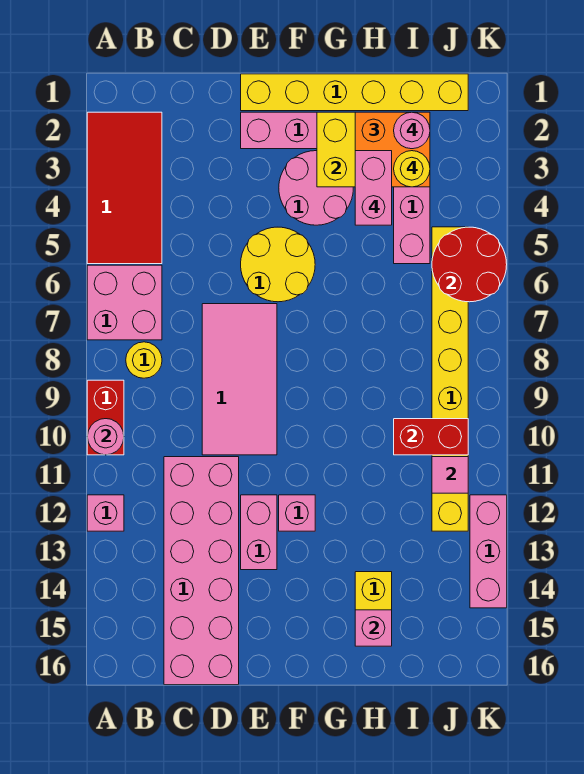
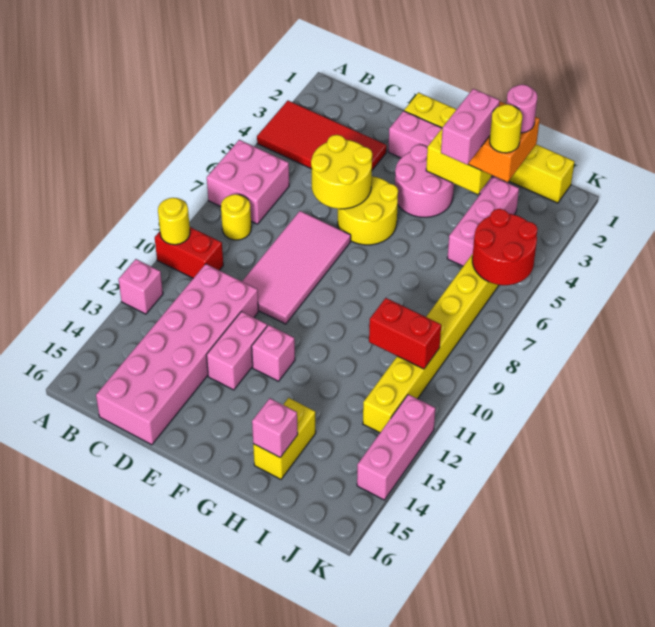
red 2x4 tile [87,112,162,264] -> red 2x4 tile turned to [257,101,387,170]
red 1x2 brick [87,380,124,455] -> red 1x2 brick turned to [155,227,223,278]
pink 1x1 round brick [87,419,124,455] -> yellow 1x1 round brick [158,198,190,245]
none -> yellow 2x2 round brick [311,135,372,209]
pink 1x1 tile [432,457,468,493] -> none

